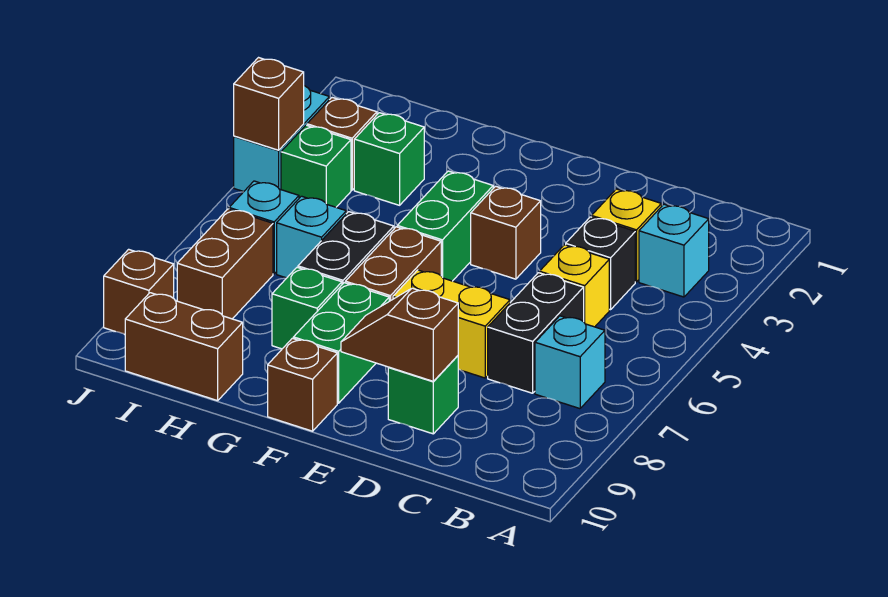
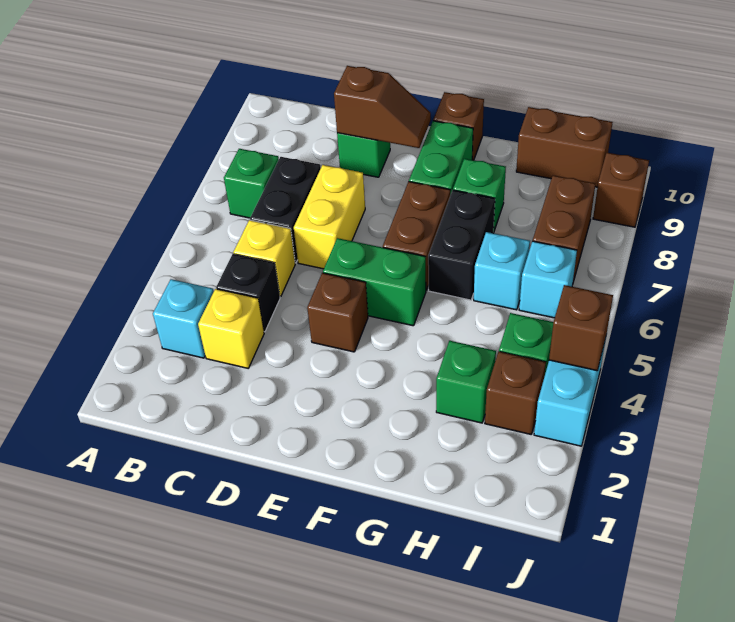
cyan 1x1 brick [535,316,605,409] -> green 1x1 brick [224,149,279,218]
yellow 1x2 brick [393,270,510,378] -> yellow 1x2 brick turned to [294,165,365,269]
green 1x2 brick [397,171,493,281] -> green 1x2 brick turned to [323,238,426,326]

